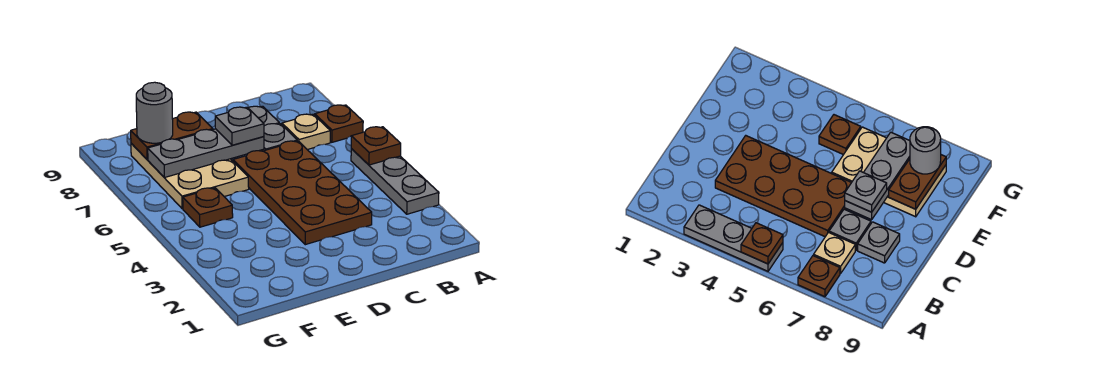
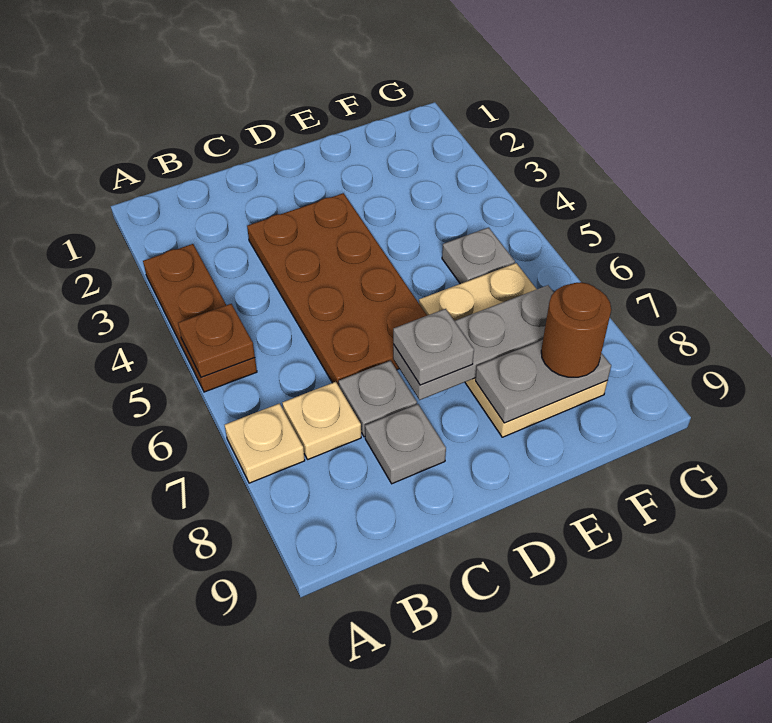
grey 1x3 plate [351,149,439,214] -> brown 1x3 plate [143,244,257,392]
brown 1x1 plate [315,105,363,142] -> tan 1x1 plate [225,404,305,483]
brown 1x2 plate [131,112,213,160] -> grey 1x2 plate [475,340,611,423]
brown 1x1 plate [183,188,233,227] -> grey 1x1 plate [442,227,515,284]
grey 1x1 round brick [136,82,173,143] -> brown 1x1 round brick [541,282,611,377]

